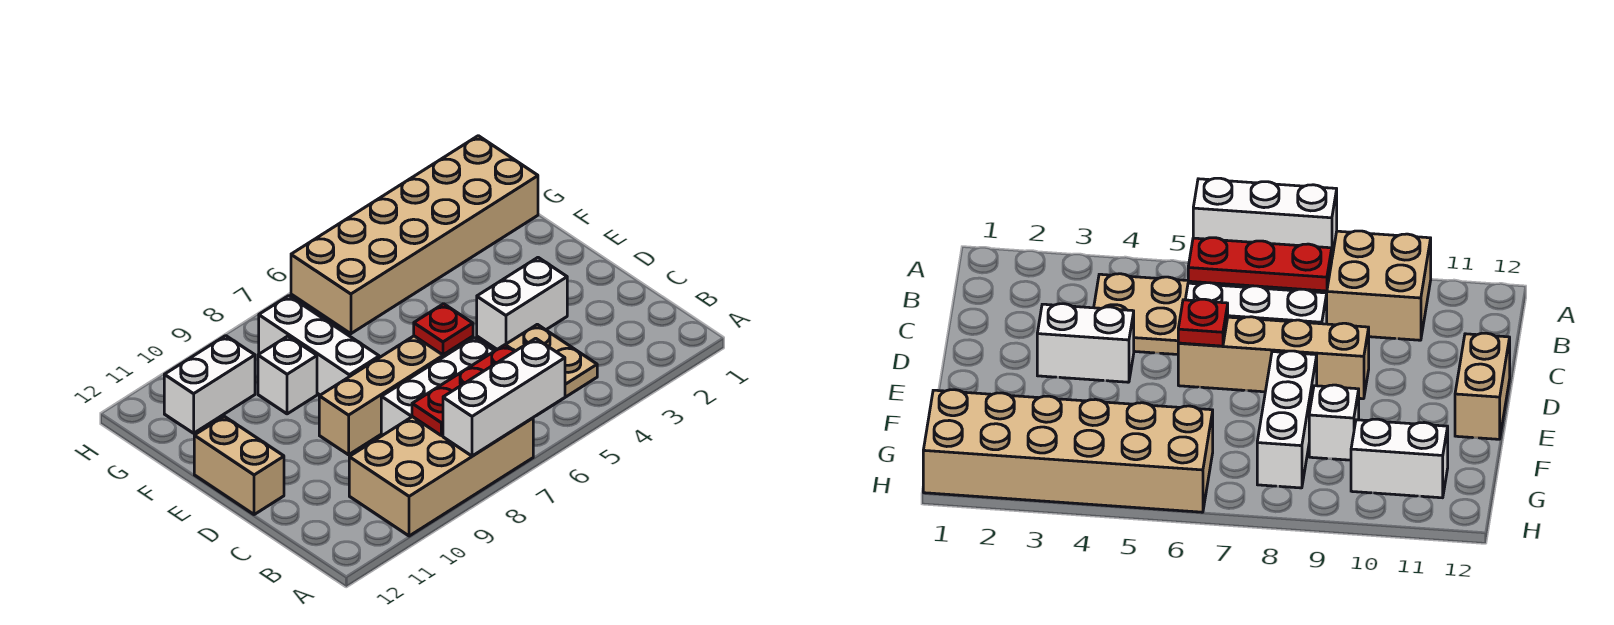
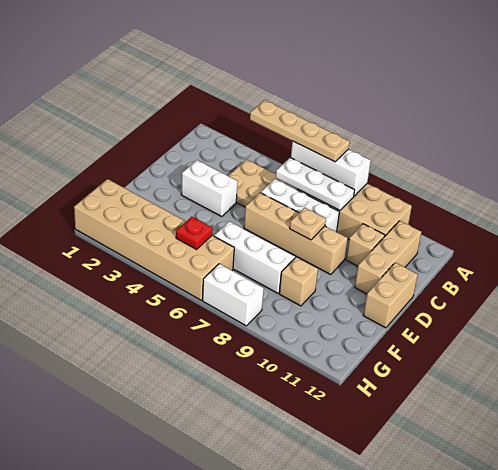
none -> tan 1x4 plate [250,100,350,162]
red 1x3 plate [412,345,515,436] -> white 1x3 plate [276,157,355,210]
none -> tan 1x3 brick [355,221,421,294]
none -> tan 1x1 brick [346,224,385,266]
red 1x1 plate [414,304,473,355] -> red 1x1 plate moved to [176,217,213,249]
none -> tan 1x1 plate [290,207,326,240]
white 1x3 brick [259,296,379,395] -> white 1x3 brick turned to [214,221,295,293]
white 1x1 brick [258,336,317,414] -> tan 1x1 brick [279,257,318,306]
white 1x2 brick [164,336,255,433] -> white 1x2 brick moved to [203,264,264,326]

